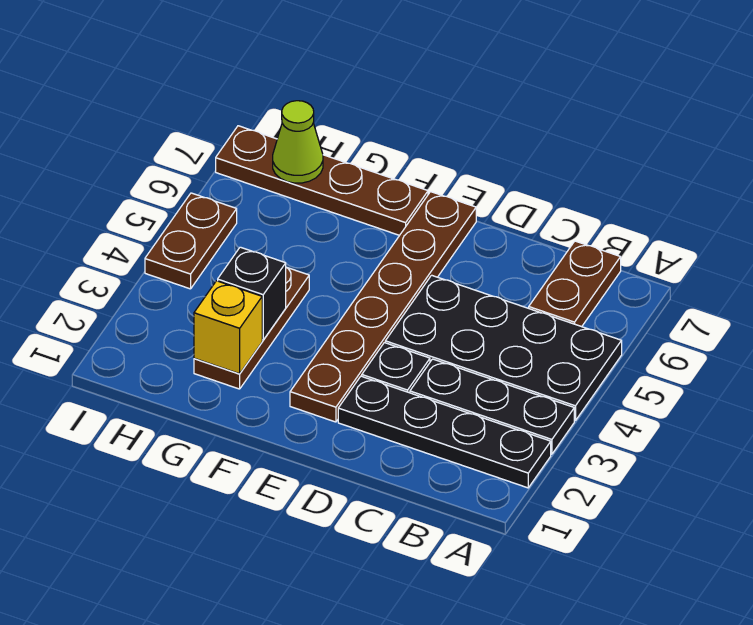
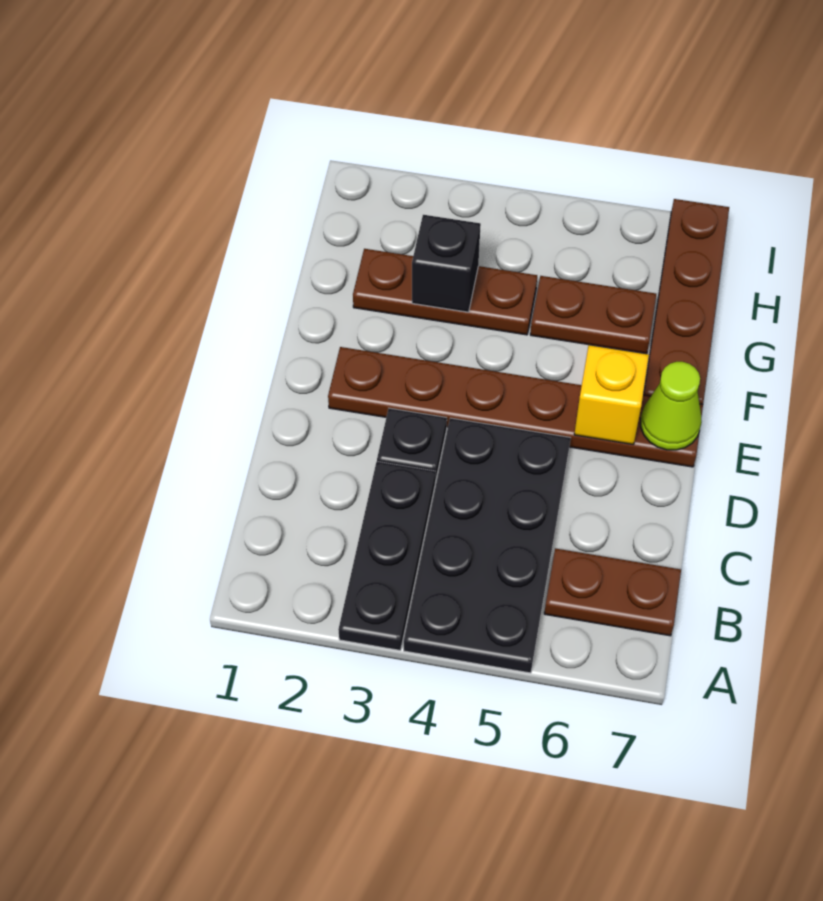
black 1x4 plate [338,376,551,488] -> none
yellow 1x1 brick [194,281,262,374] -> yellow 1x1 brick moved to [574,345,649,444]
lime 1x1 cone [273,101,323,183] -> lime 1x1 cone moved to [641,362,702,450]
brown 1x2 plate [145,193,237,289] -> brown 1x2 plate moved to [530,276,656,354]

